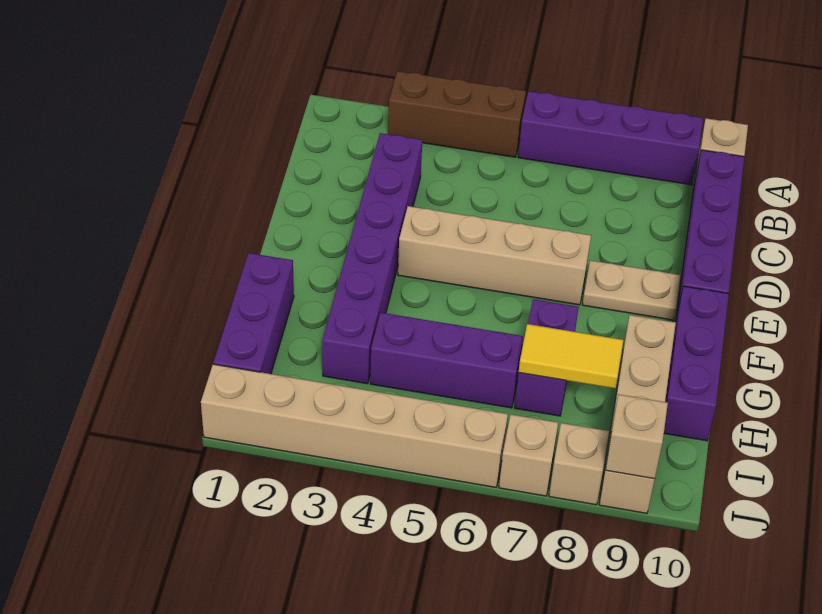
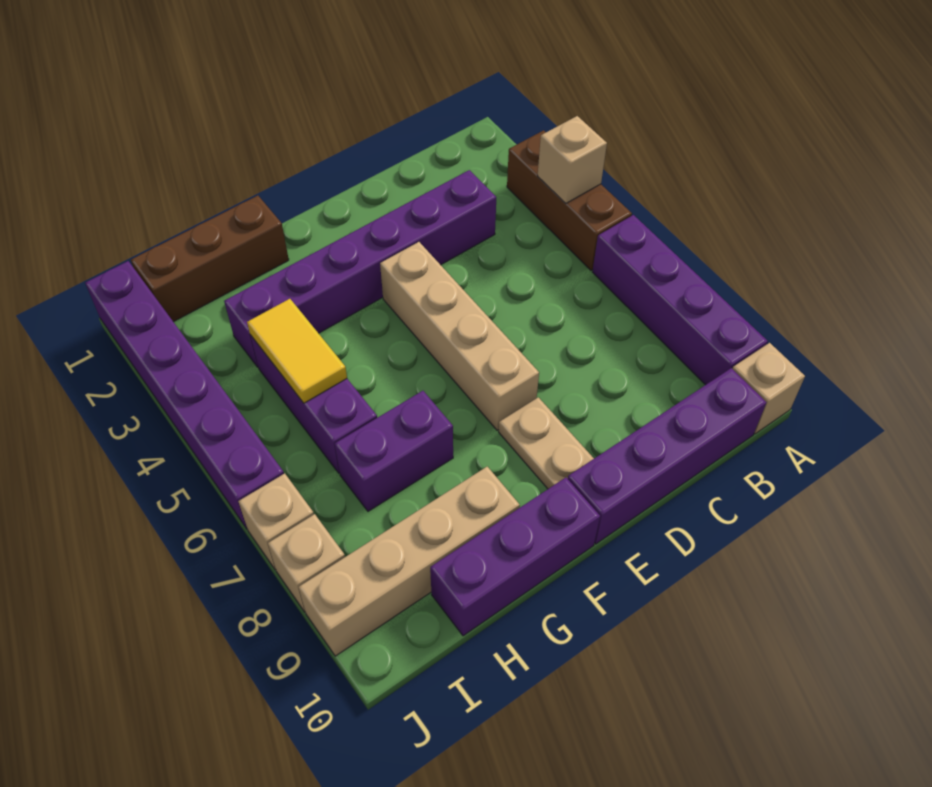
purple 1x3 brick [213,253,294,374] -> brown 1x3 brick [131,196,289,322]
yellow 1x2 tile [519,324,623,388] -> yellow 1x2 tile moved to [247,299,347,403]
tan 1x6 brick [201,364,508,487] -> purple 1x6 brick [85,261,284,529]
tan 1x1 brick [606,394,668,479] -> tan 1x1 brick moved to [538,116,607,203]

